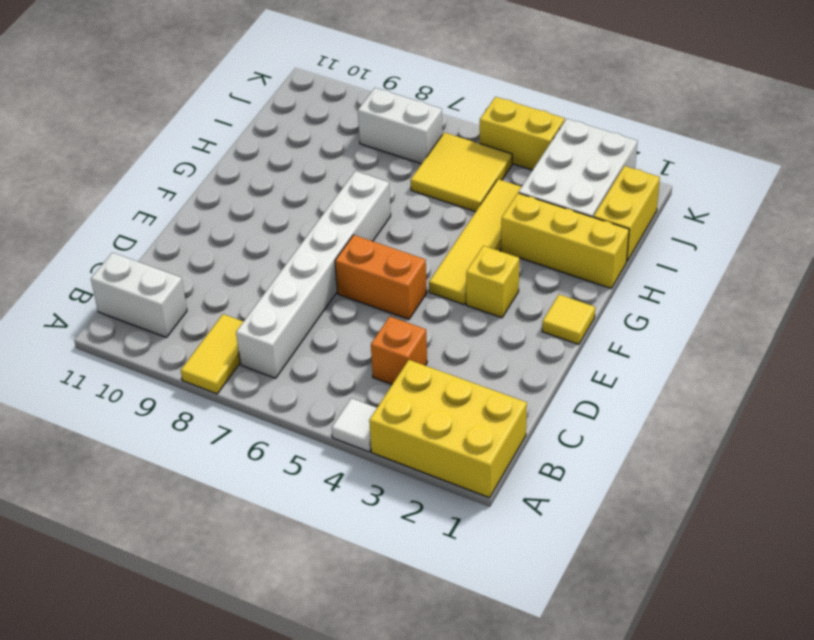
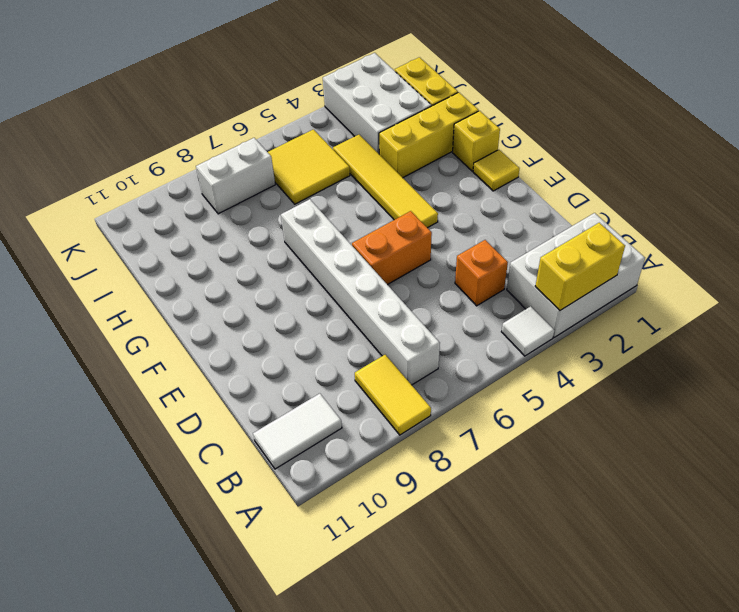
yellow 2x3 brick [369,360,527,498] -> white 2x3 brick [507,213,645,337]
white 1x2 brick [91,253,187,337] -> white 1x2 tile [253,394,342,469]
yellow 1x1 brick [466,246,519,318] -> yellow 1x1 brick moved to [453,111,500,171]
yellow 1x2 brick [480,97,565,170] -> yellow 1x2 brick moved to [535,223,625,310]

